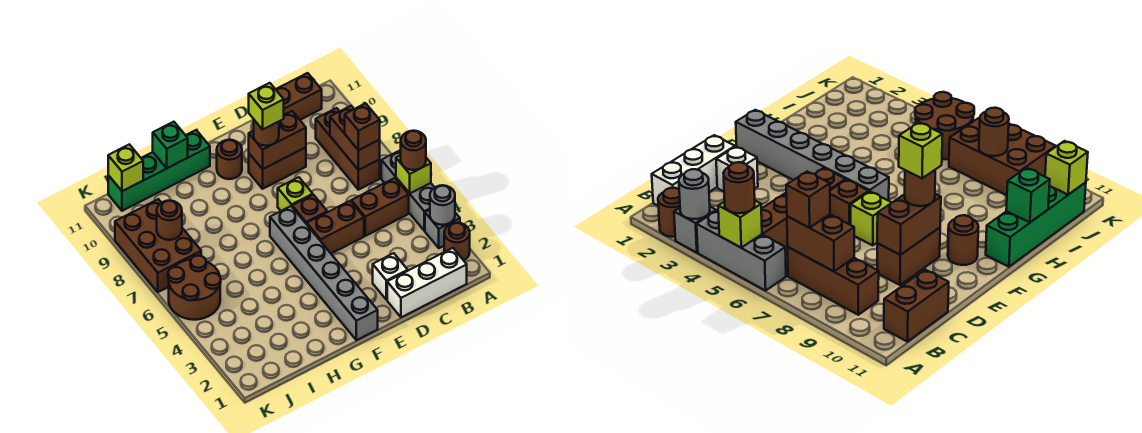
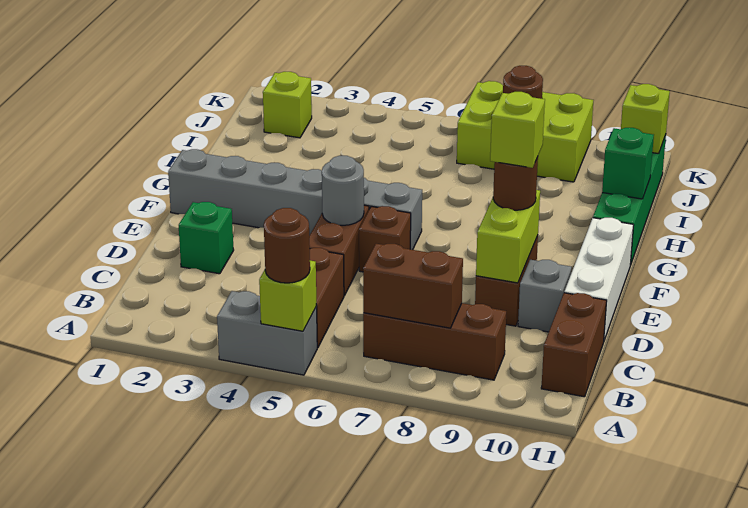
brown 1x1 round brick [444,223,470,260] -> none
grey 1x1 brick [425,210,460,248] -> grey 1x1 brick moved to [518,260,572,332]
grey 1x1 round brick [430,185,455,225] -> grey 1x1 round brick moved to [322,156,364,225]
grey 1x3 brick [381,150,435,231] -> grey 1x2 brick [217,291,317,375]
white 1x3 brick [387,248,467,317] -> white 1x3 brick moved to [564,218,634,340]
brown 1x1 brick [345,103,380,150] -> none
white 1x1 brick [373,253,408,300] -> green 1x1 brick [179,202,234,274]
brown 1x2 brick [249,111,306,169] -> lime 1x2 brick [476,190,540,283]
lime 1x1 brick [278,177,313,211] -> lime 1x1 brick moved to [263,72,312,138]
brown 1x1 round brick [217,140,242,179] -> none
brown 2x2 round brick [168,256,221,320] -> none
brown 2x3 brick [115,199,201,292] -> lime 2x3 brick [457,81,593,182]

